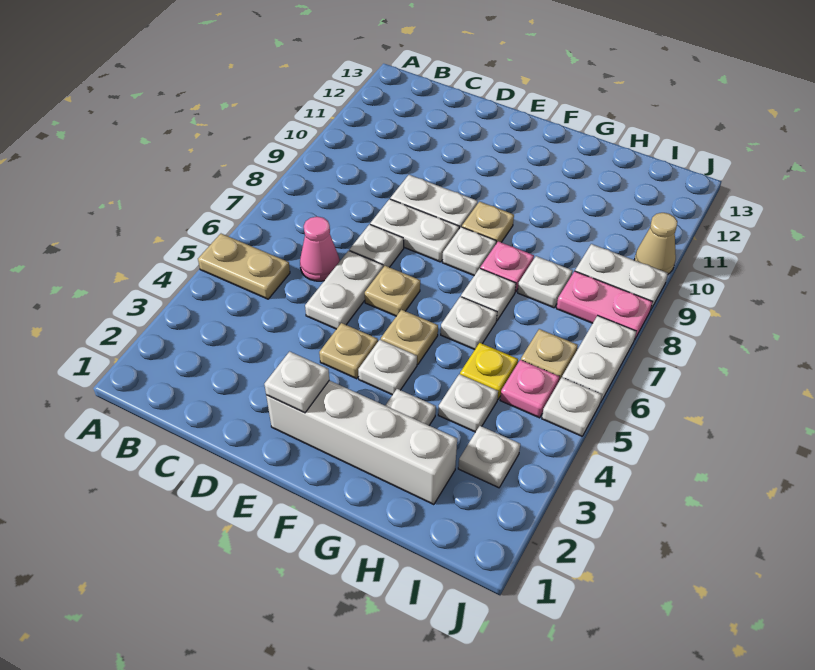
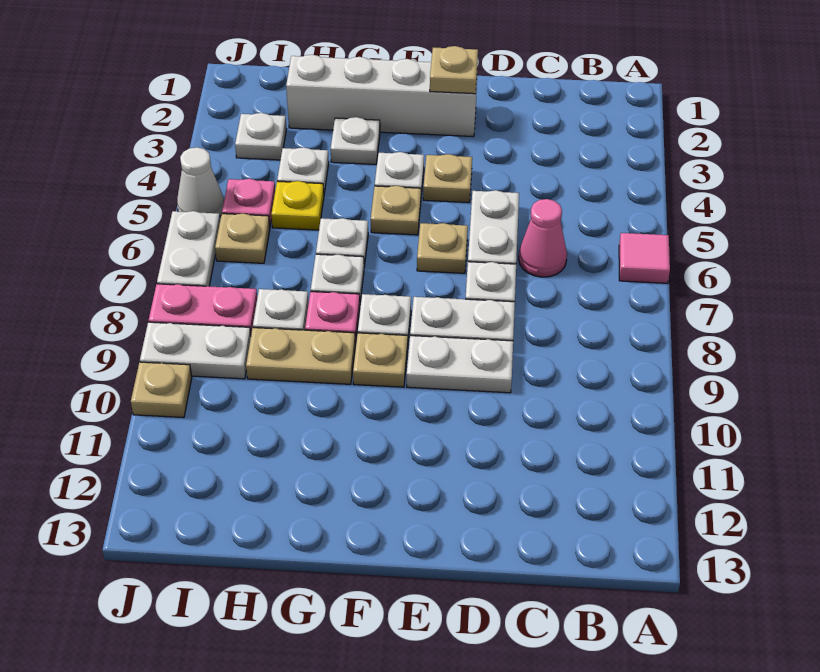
tan 1x2 plate [198,234,290,299] -> tan 1x2 plate moved to [246,328,355,384]
none -> pink 1x1 tile [619,233,670,283]
white 1x1 plate [264,352,329,413] -> tan 1x1 plate [430,46,478,94]
white 1x1 plate [542,378,602,436] -> white 1x1 cone [177,147,224,216]
tan 1x1 cone [634,213,677,274] -> tan 1x1 plate [131,362,192,418]

